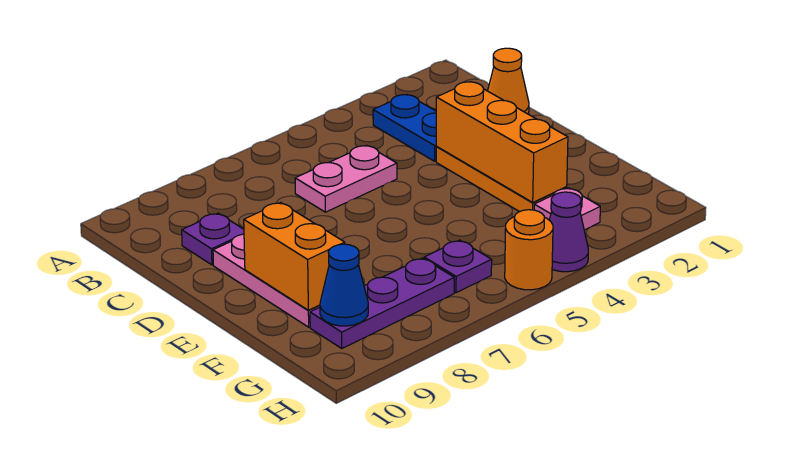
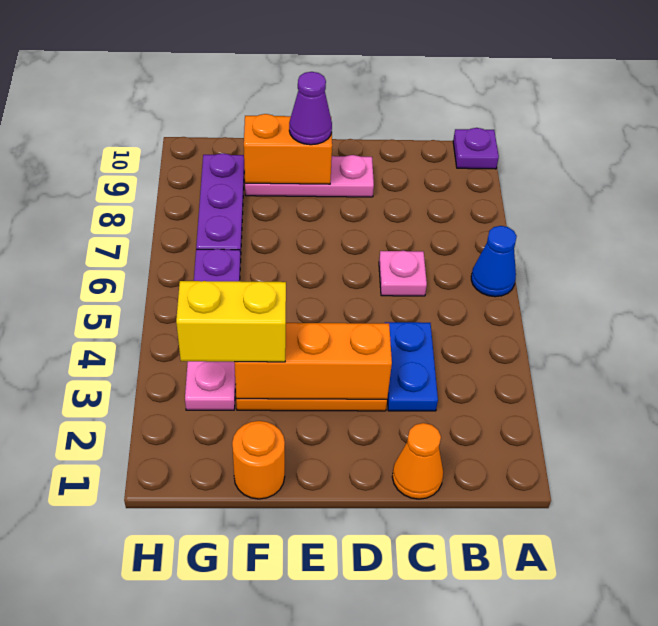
blue 1x2 plate [373,95,436,161] -> blue 1x2 plate turned to [385,322,438,411]
pink 1x2 plate [295,145,397,212] -> pink 1x1 plate [379,251,427,296]
purple 1x1 plate [182,213,244,265] -> purple 1x1 plate moved to [453,128,499,169]
none -> yellow 1x2 brick [176,281,286,362]
blue 1x1 cone [320,244,368,326] -> blue 1x1 cone moved to [471,226,517,297]
purple 1x1 cone [549,192,588,272] -> purple 1x1 cone moved to [289,72,332,145]
orange 1x1 round brick [505,210,553,290] -> orange 1x1 round brick moved to [232,421,285,499]

